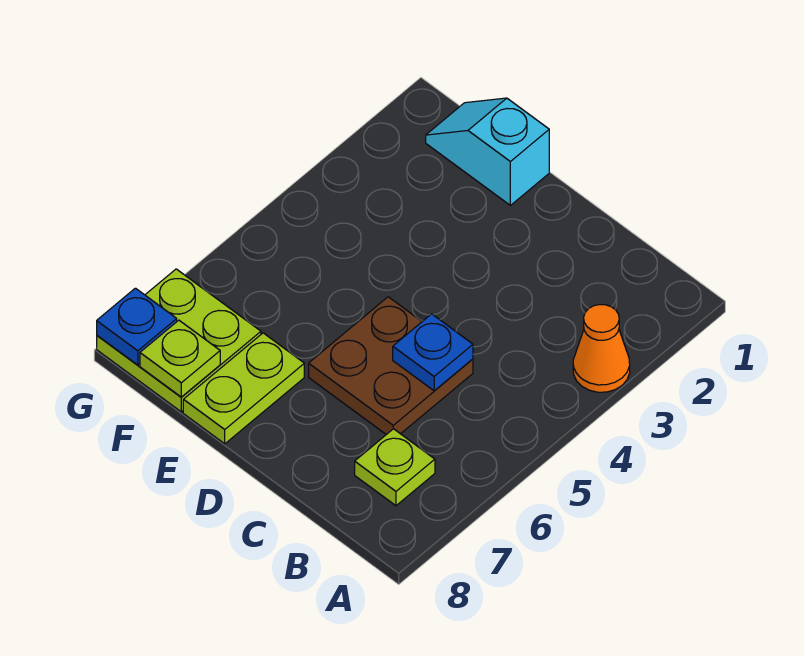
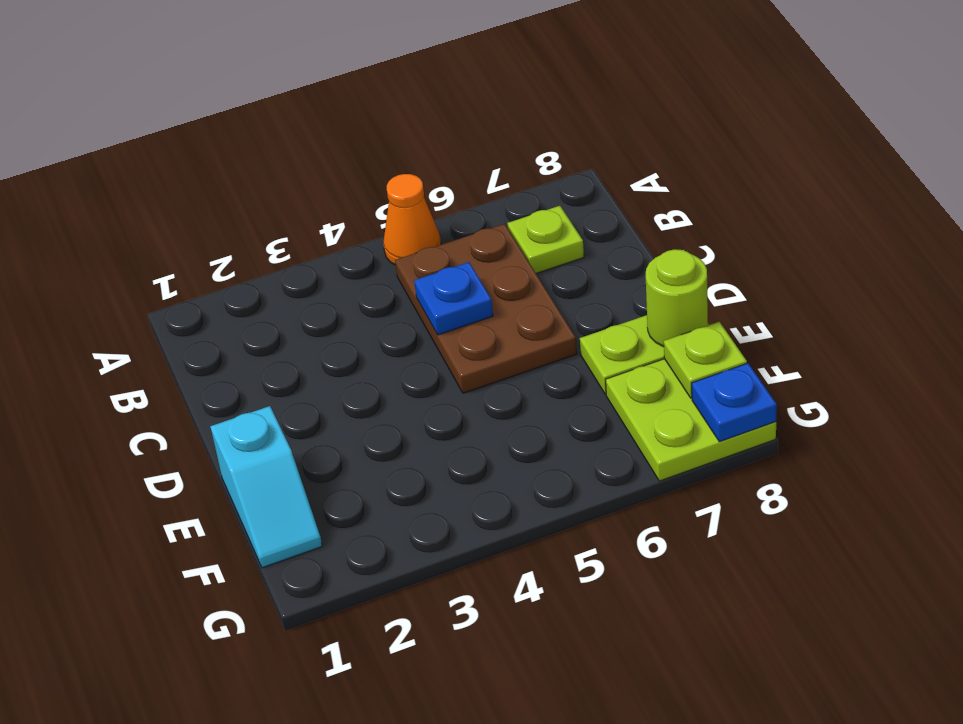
orange 1x1 cone [573,305,630,392] -> orange 1x1 cone moved to [383,174,441,265]
brown 2x2 plate [309,297,473,435] -> brown 2x3 plate [395,224,577,393]
none -> lime 1x1 round brick [646,249,708,347]

